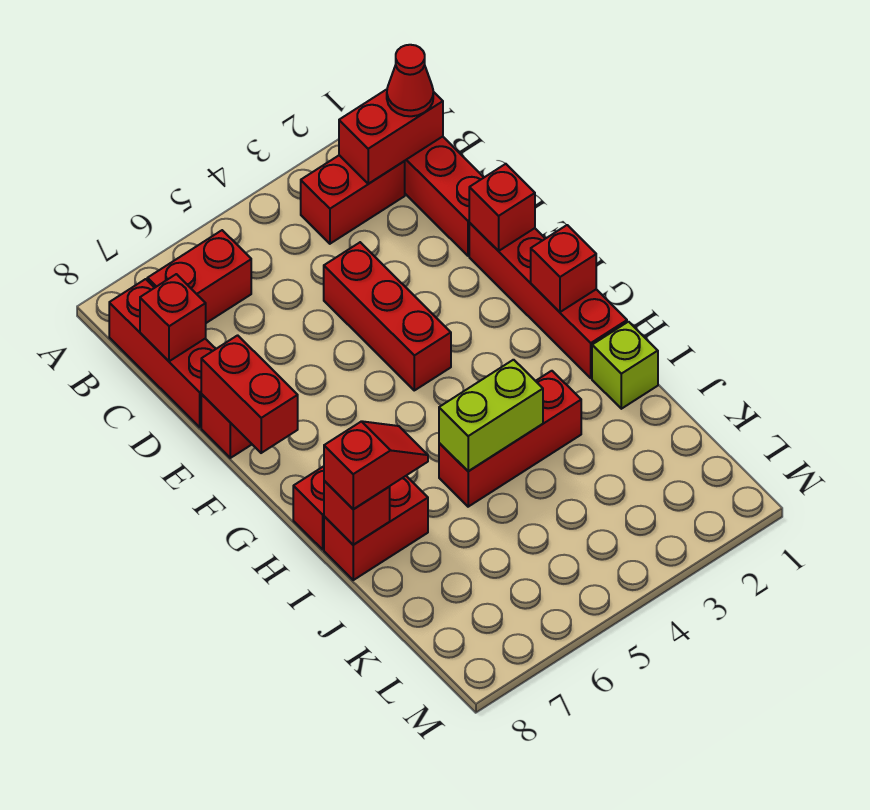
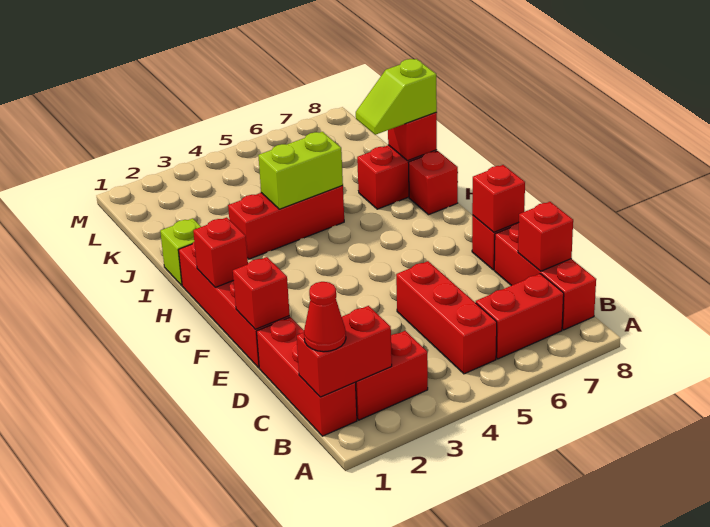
red 1x3 brick [324,242,451,390] -> red 1x3 brick moved to [396,261,497,374]
red 1x2 brick [201,335,298,453] -> red 1x1 brick [472,165,525,232]
red 1x2 slope [324,421,428,509] -> lime 1x2 slope [356,59,437,135]

